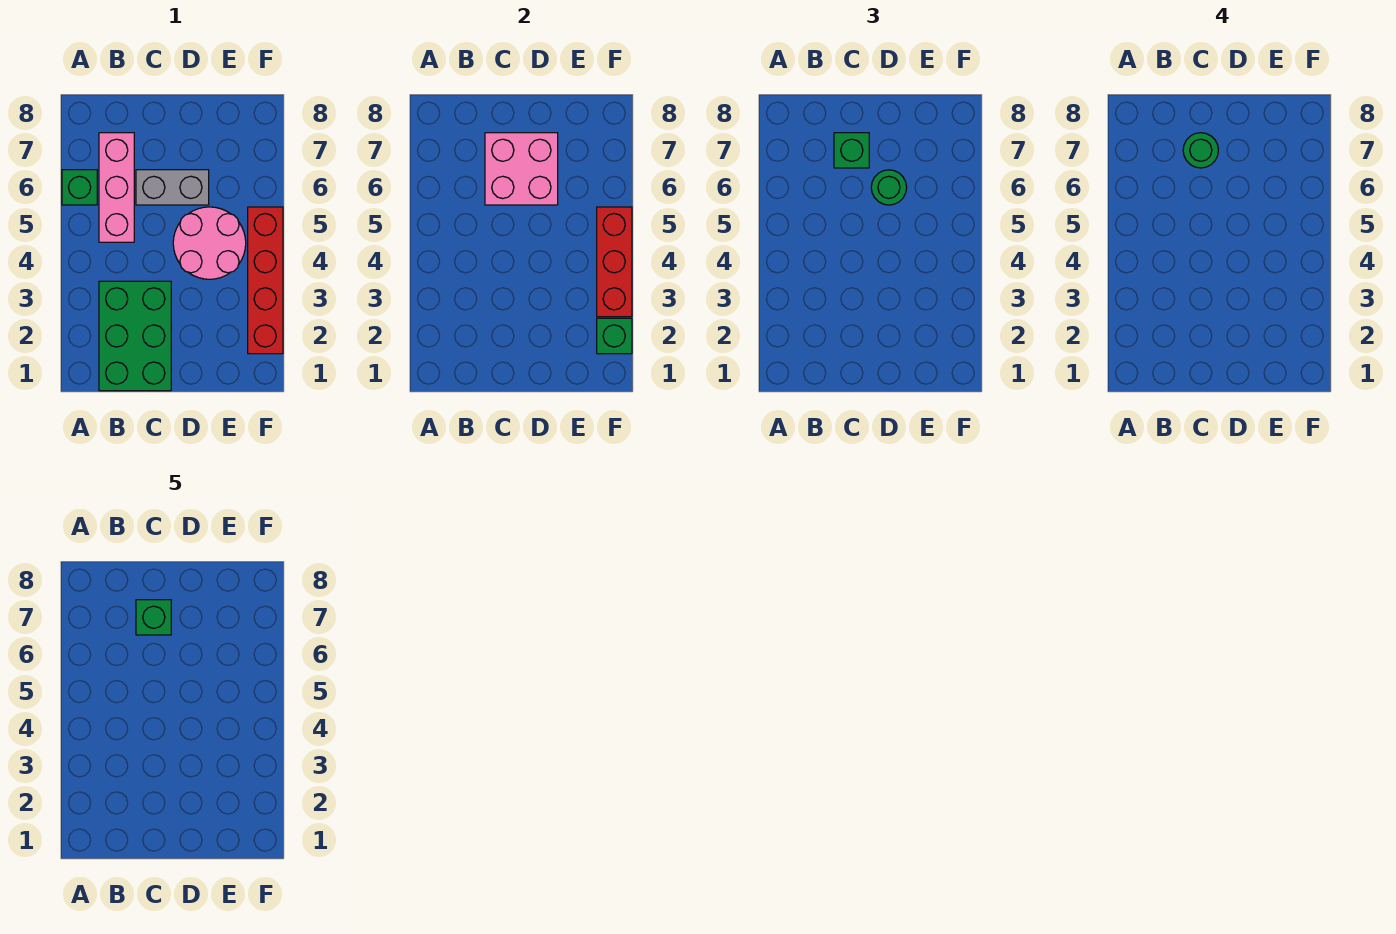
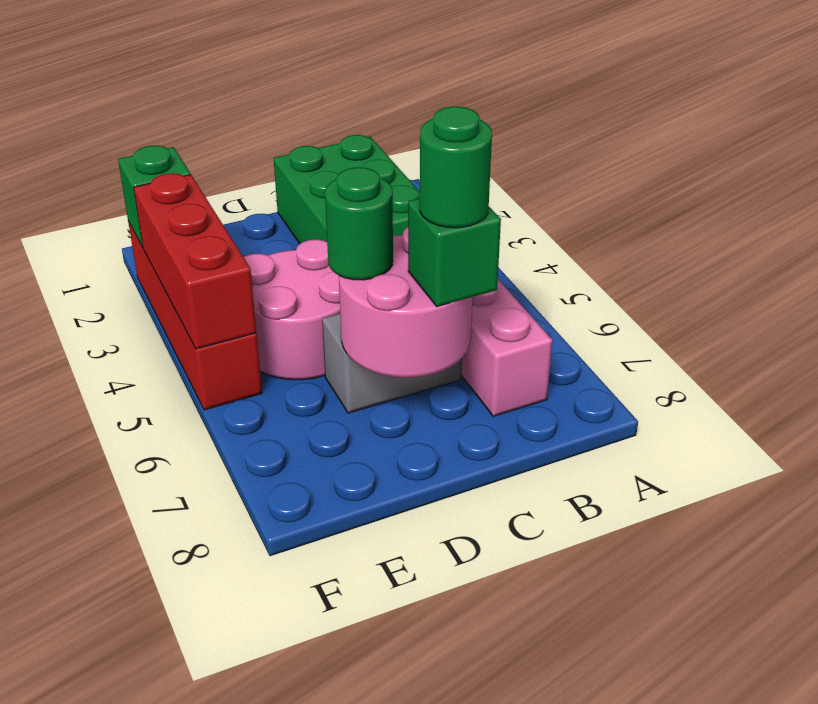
green 1x1 brick [62,170,97,205] -> none
pink 2x2 brick [485,133,558,205] -> pink 2x2 round brick [339,227,472,378]
green 1x1 brick [136,600,171,635] -> none

